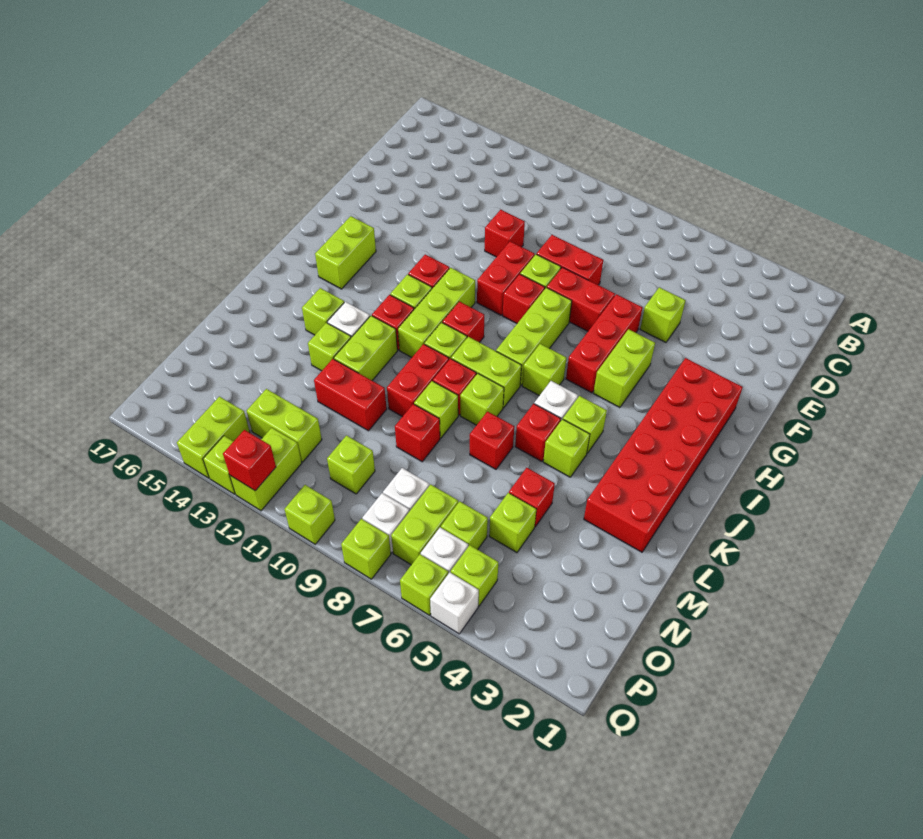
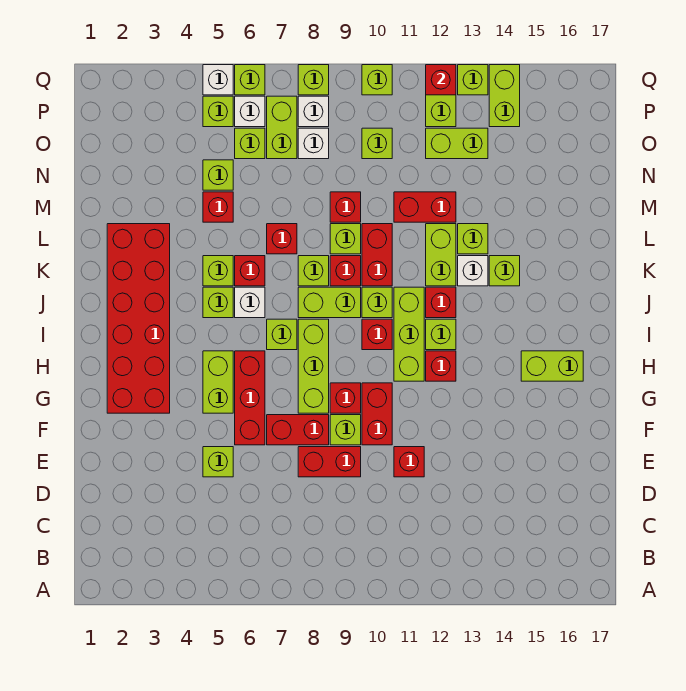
lime 1x2 brick [315,216,376,289] -> lime 1x2 brick turned to [521,351,583,381]

